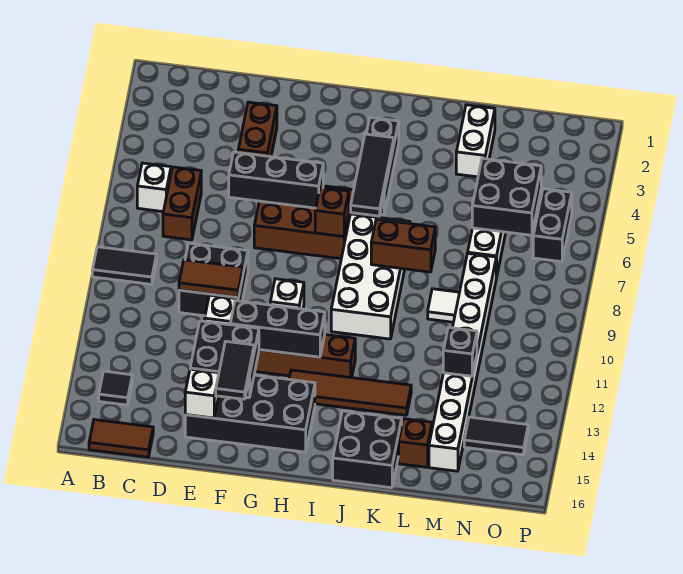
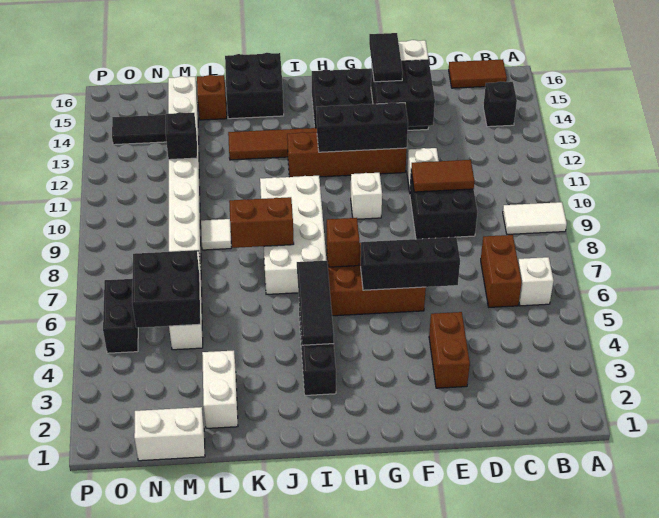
black 1x2 tile [92,247,157,284] -> white 1x2 tile [503,202,567,234]
black 1x1 tile [99,371,132,405] -> black 1x1 brick [483,81,517,127]
none -> white 1x2 brick [134,407,205,461]

